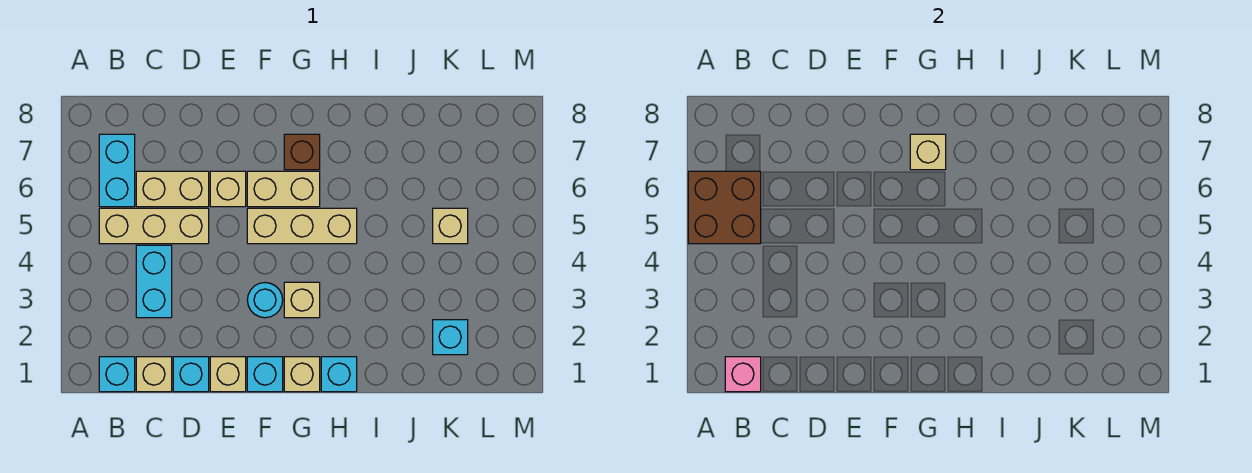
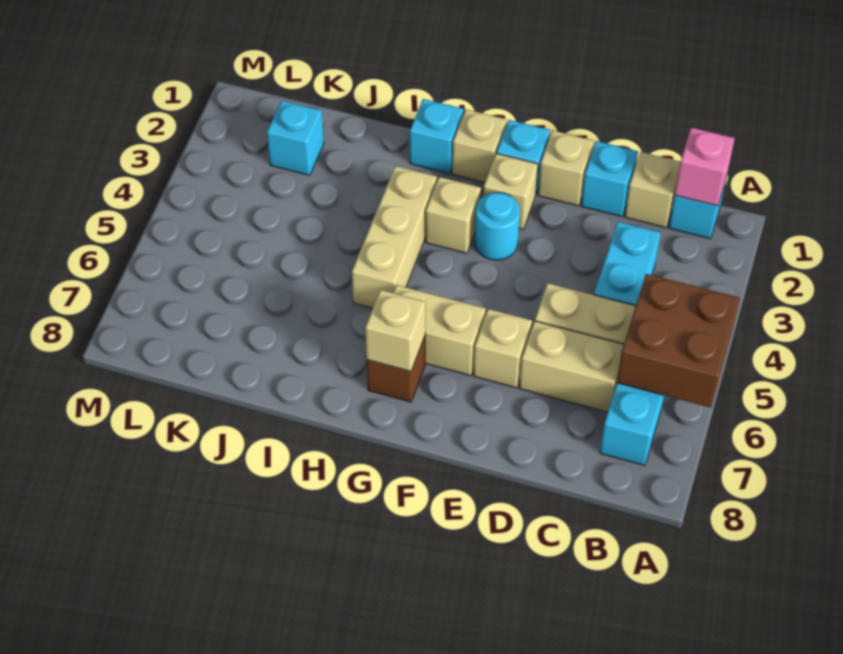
tan 1x3 brick [247,208,357,244] -> tan 1x3 brick turned to [352,166,437,308]
tan 1x1 brick [433,208,468,244] -> tan 1x1 brick moved to [483,153,538,229]

